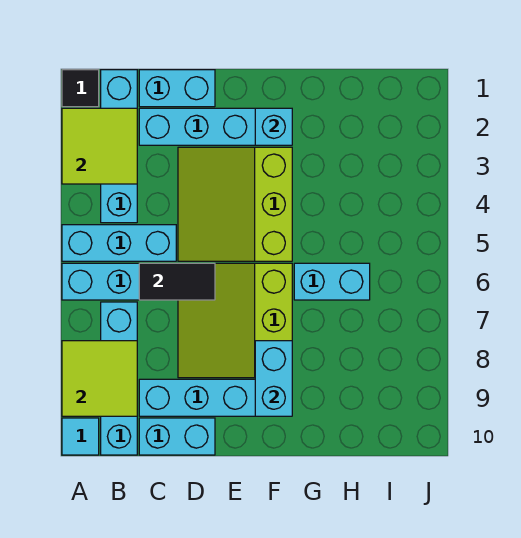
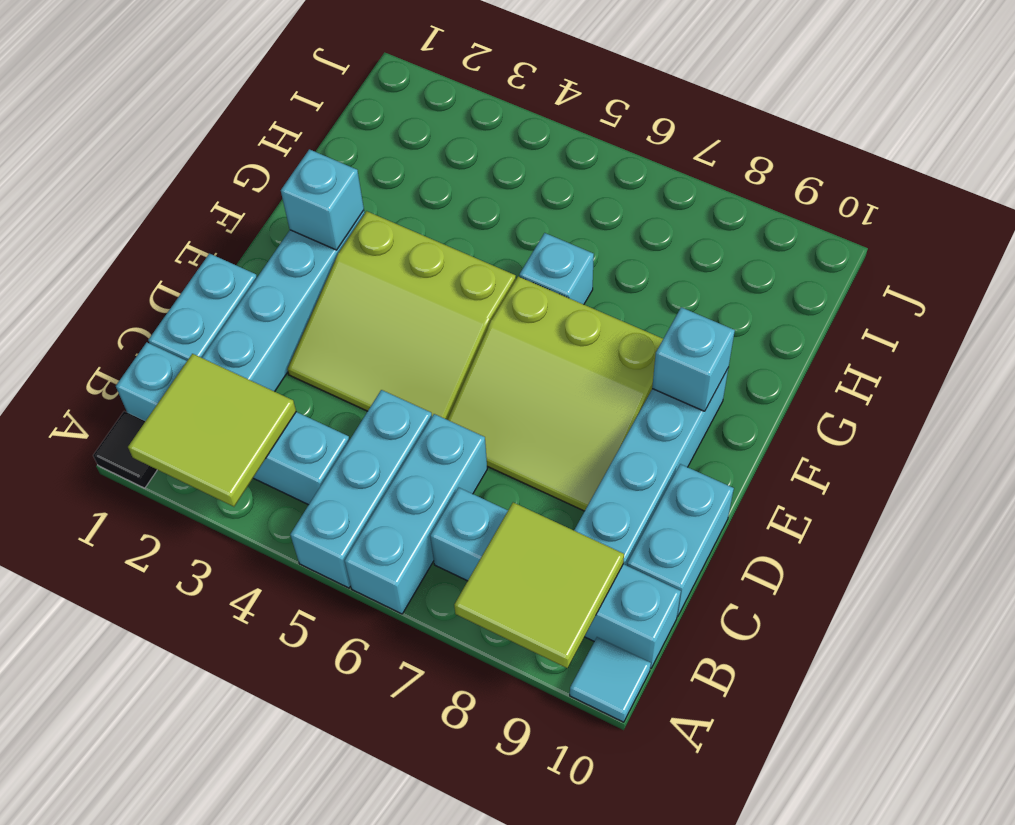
black 1x2 tile [139,263,215,300] -> none
cyan 1x2 brick [255,341,292,416] -> cyan 1x1 brick [652,307,735,411]
cyan 1x2 brick [294,263,370,300] -> cyan 1x1 brick [519,233,594,304]

